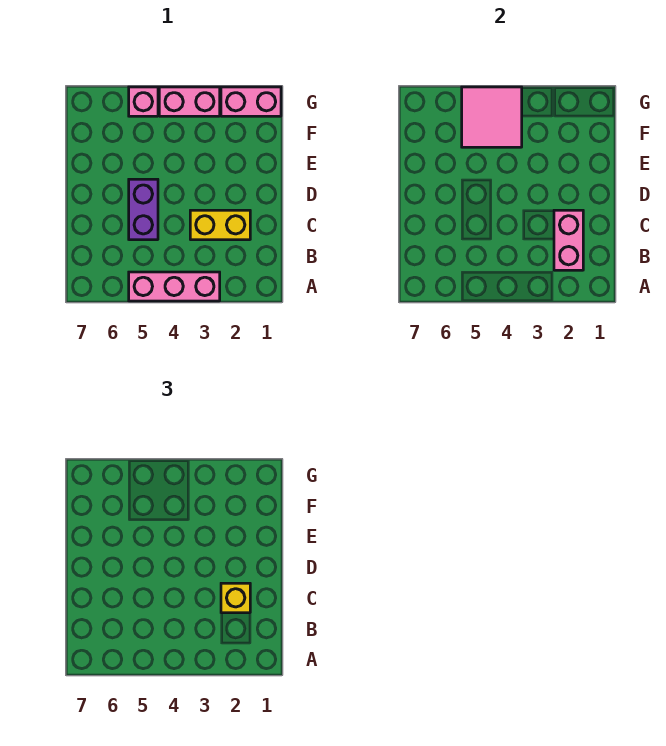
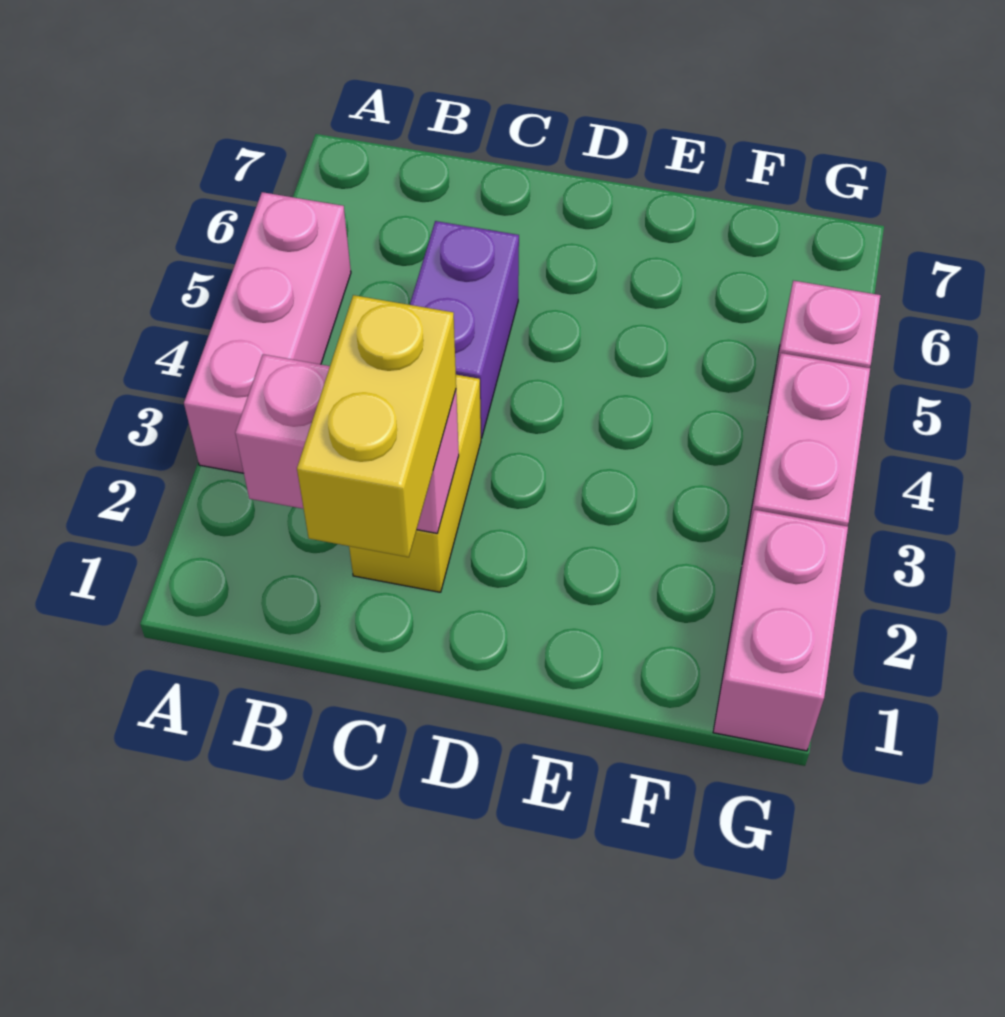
yellow 1x1 brick [221,583,250,613] -> yellow 1x2 brick [297,295,456,557]
purple 1x2 brick [129,179,158,240] -> purple 1x2 brick turned to [410,221,519,438]
pink 2x2 tile [462,87,522,147] -> none

